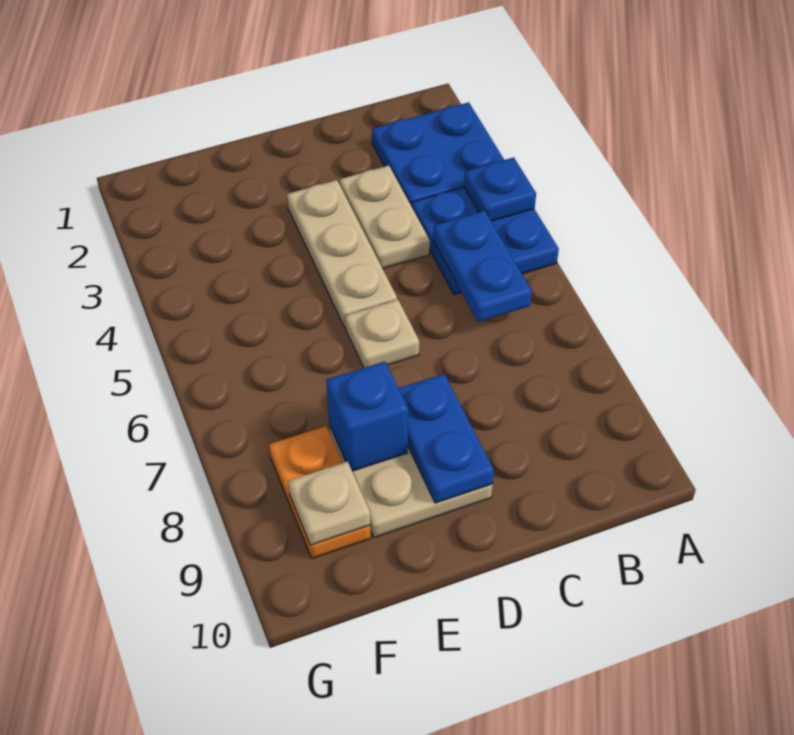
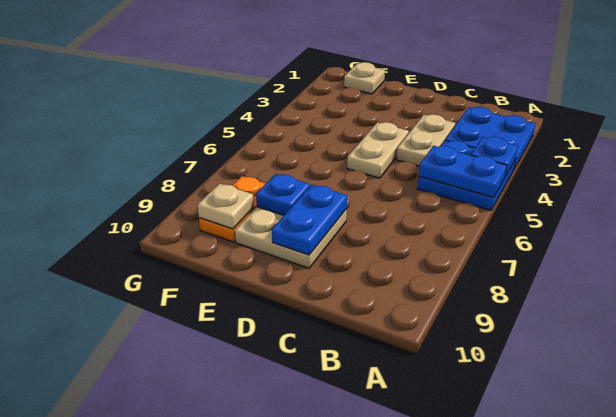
blue 1x2 plate [433,211,532,322] -> blue 1x2 plate turned to [419,146,507,197]
tan 1x3 plate [287,180,397,328] -> tan 1x2 plate [347,122,409,178]
tan 1x1 plate [345,300,419,368] -> tan 1x1 plate moved to [344,62,385,94]
blue 1x1 brick [326,361,408,471] -> blue 1x1 plate [256,174,310,215]

